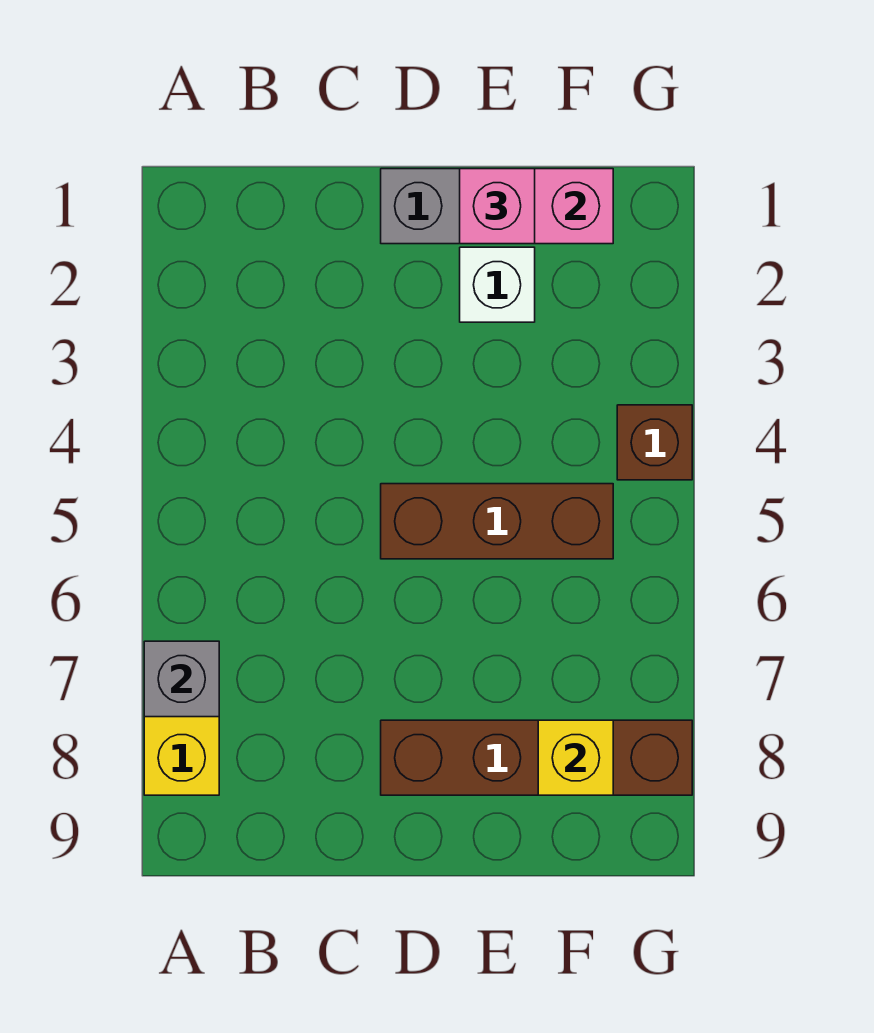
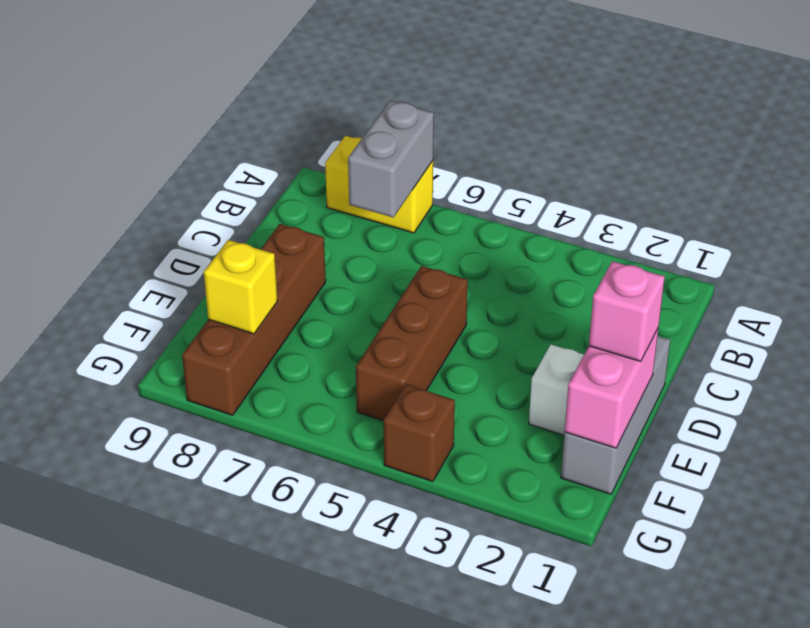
grey 1x1 brick [144,641,219,717] -> grey 1x2 brick [348,101,434,218]

